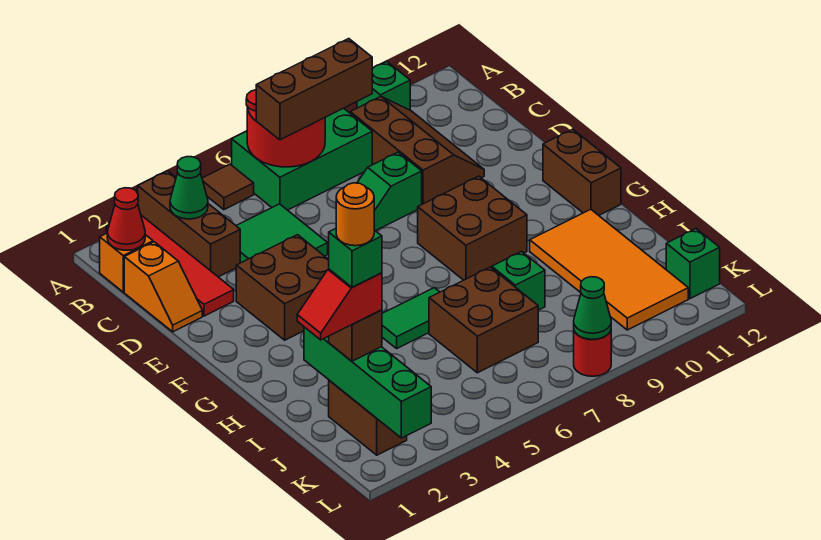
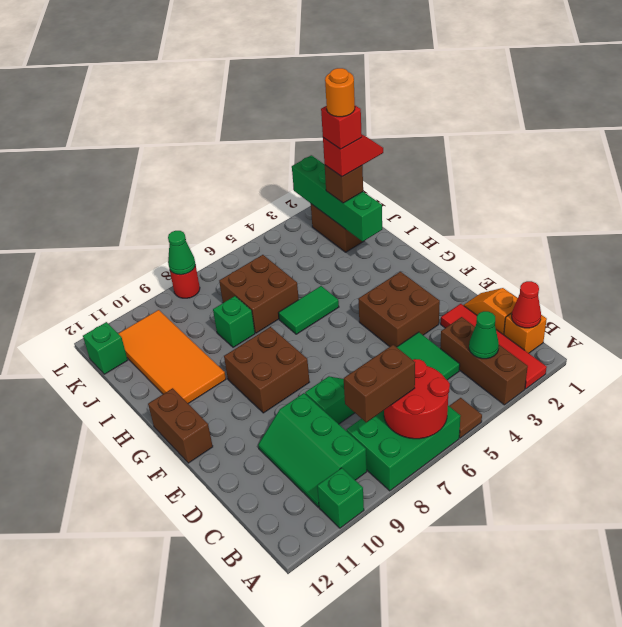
brown 1x3 brick [256,39,372,140] -> brown 1x2 brick [344,345,415,422]
brown 2x3 slope [350,96,484,204] -> green 2x3 slope [258,393,367,507]
green 1x1 brick [329,229,382,287] -> red 1x1 brick [321,106,362,149]

